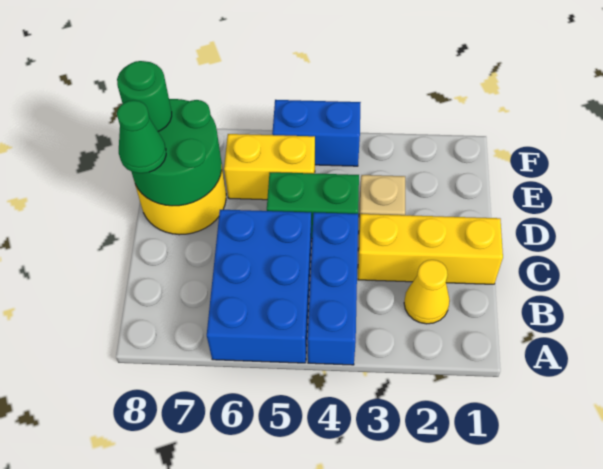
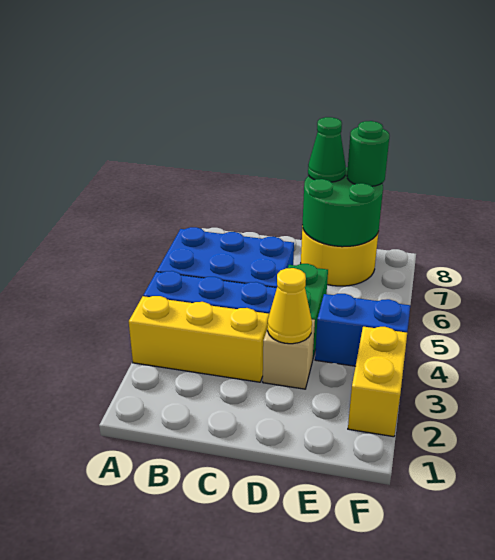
yellow 1x1 cone [404,260,450,324] -> yellow 1x1 cone moved to [267,268,312,344]
yellow 1x3 brick [358,214,503,284] -> yellow 1x3 brick turned to [129,296,269,382]
yellow 1x2 brick [224,134,315,200] -> yellow 1x2 brick moved to [348,327,407,437]
blue 1x2 brick [272,100,361,166] -> blue 1x2 brick turned to [315,294,410,366]

